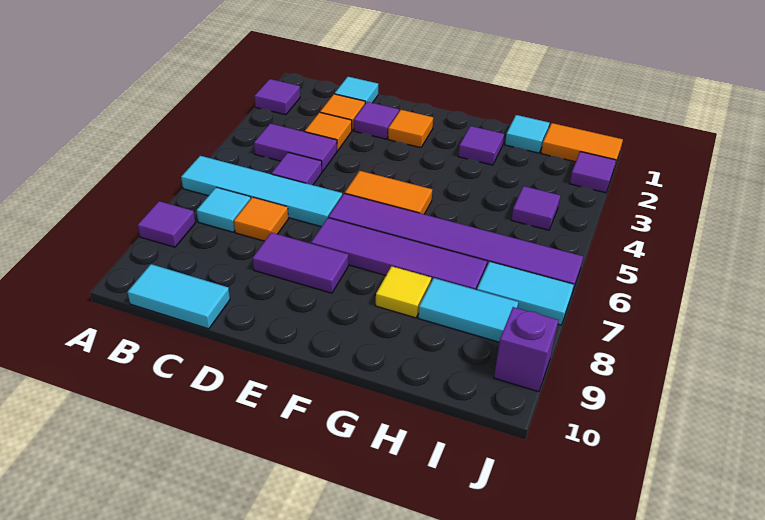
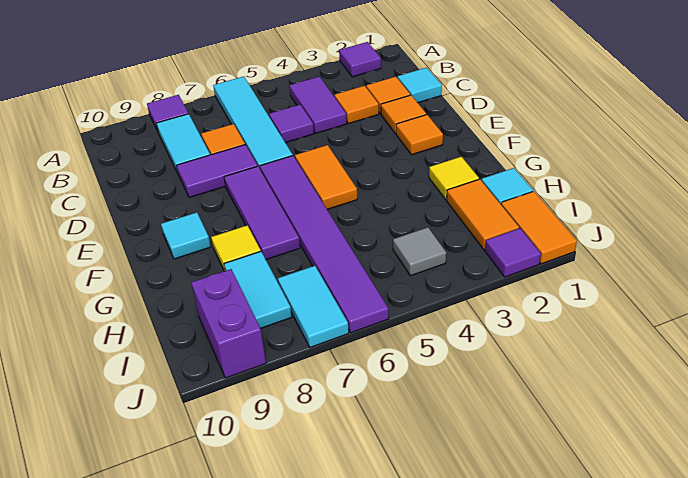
cyan 1x1 tile [197,187,251,232] -> cyan 1x1 tile moved to [161,212,211,259]
cyan 1x2 tile [127,264,230,329] -> cyan 1x2 tile moved to [156,114,210,173]
purple 1x1 tile [354,102,399,139] -> orange 1x1 tile [381,95,426,134]
purple 1x2 tile [252,233,348,293] -> purple 1x2 tile turned to [177,145,258,198]
purple 1x4 tile [311,218,487,290] -> purple 1x3 tile [224,166,300,260]
purple 1x1 tile [458,126,504,165] -> yellow 1x1 tile [429,157,479,200]
none -> orange 1x2 tile [447,179,519,250]
purple 1x1 tile [511,186,560,230] -> grey 1x1 tile [393,227,446,276]
purple 1x1 brick [494,307,558,392] -> purple 1x2 brick [191,269,266,378]

